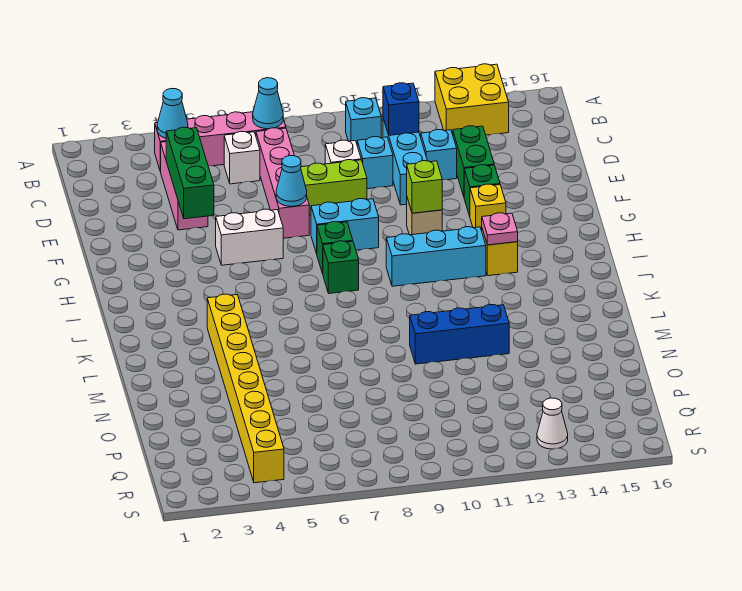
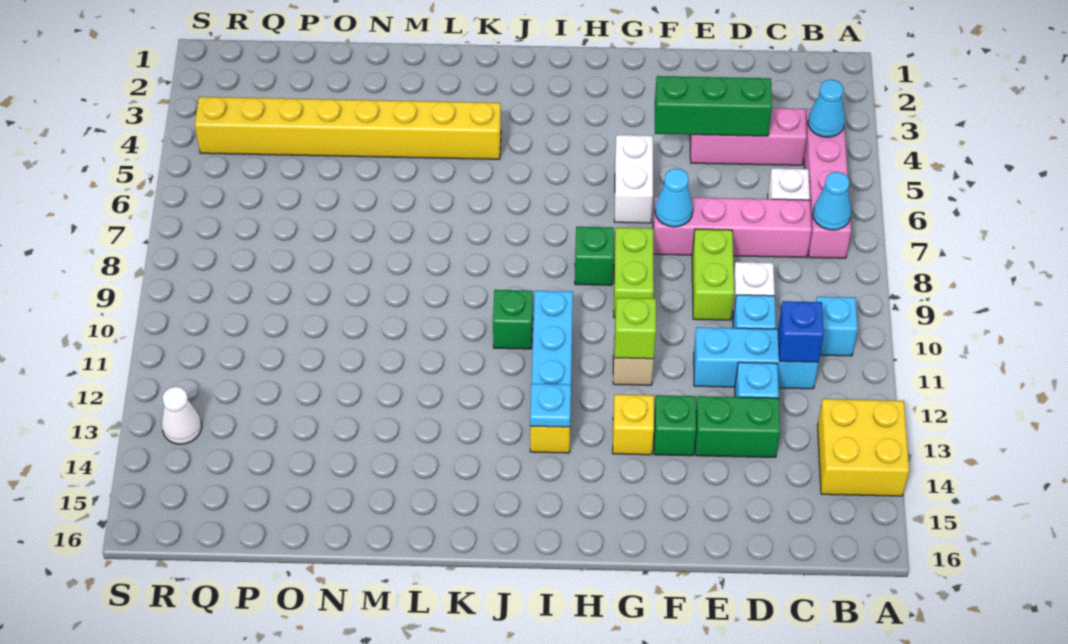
cyan 1x2 brick [311,199,379,254] -> lime 1x2 brick [614,228,654,318]
green 1x1 brick [323,241,359,293] -> green 1x1 brick moved to [493,290,533,349]
pink 1x1 plate [482,213,518,245] -> cyan 1x1 plate [530,384,571,427]
blue 1x3 brick [410,304,509,364] -> none

